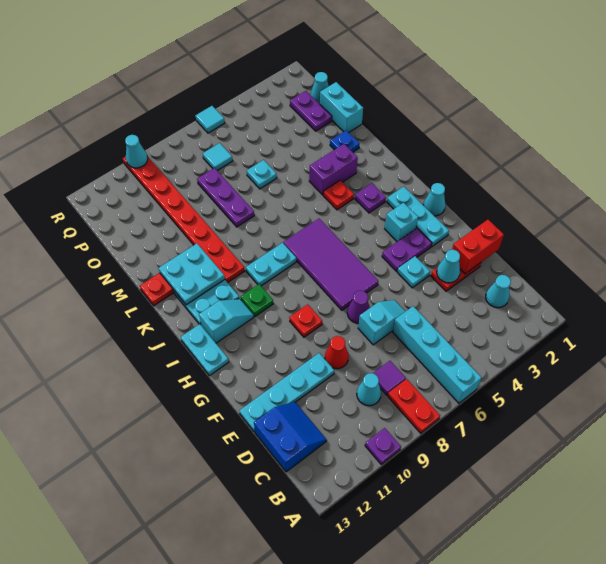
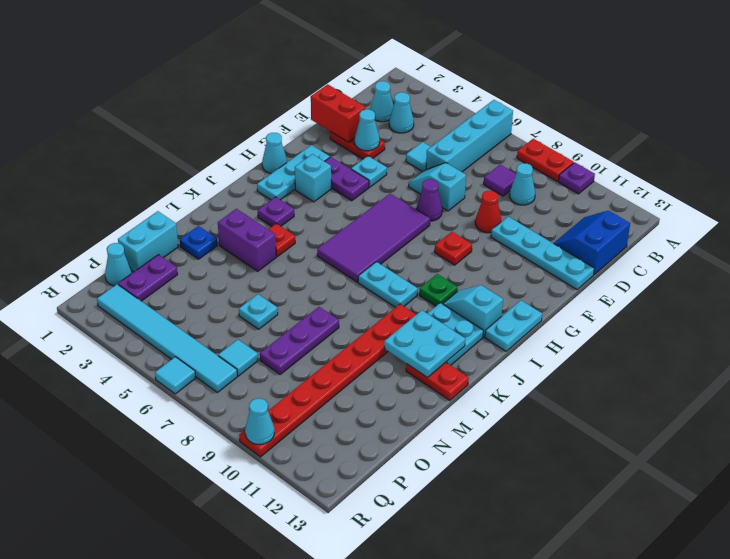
red 1x2 plate [388,379,440,433] -> red 1x2 plate turned to [517,139,574,181]
none -> cyan 1x1 cone [389,92,414,133]
none -> cyan 1x1 tile [406,142,431,172]
none -> cyan 1x6 tile [97,284,237,392]

